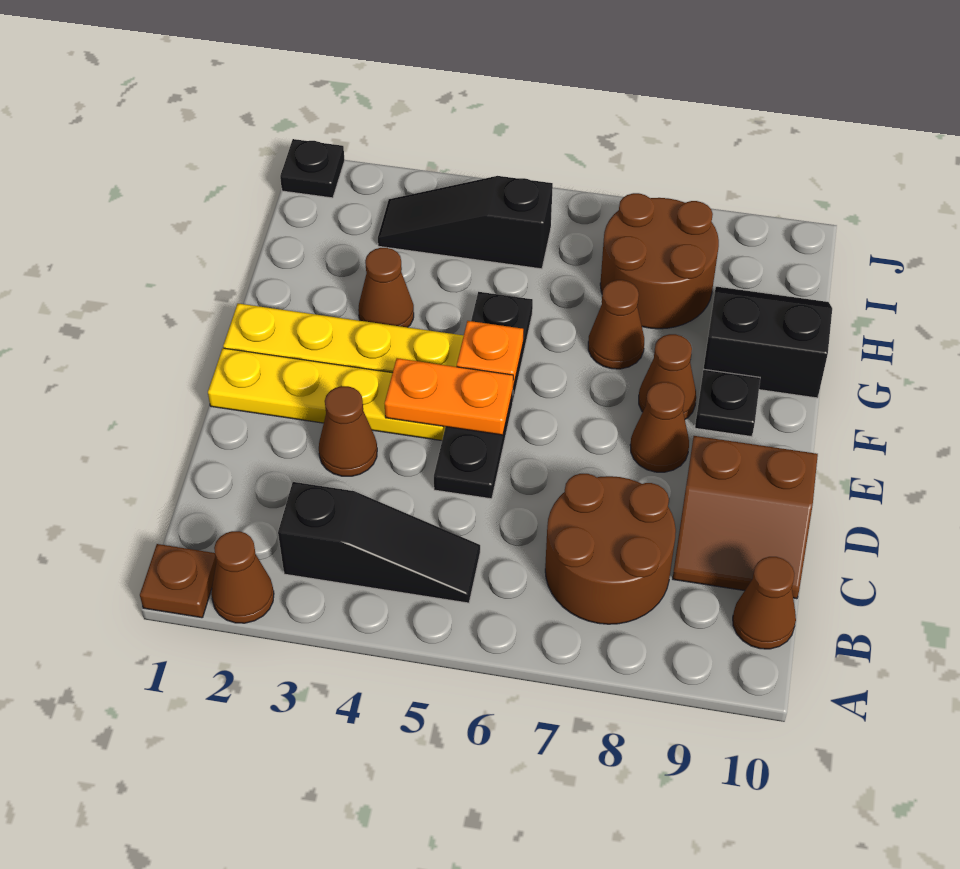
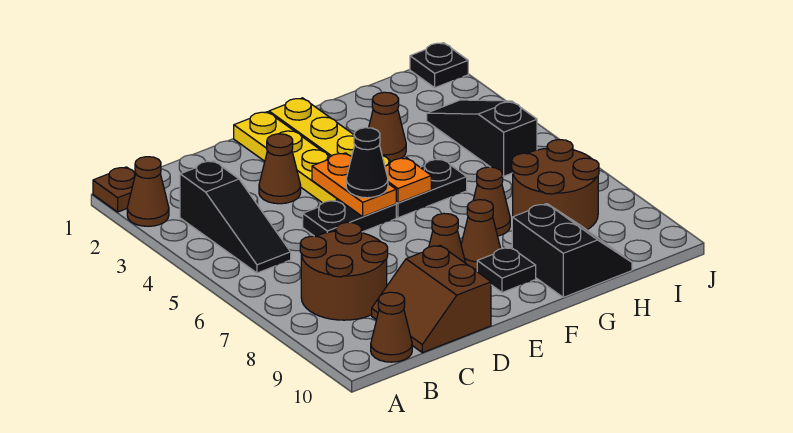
none -> black 1x1 cone [346,128,388,198]

